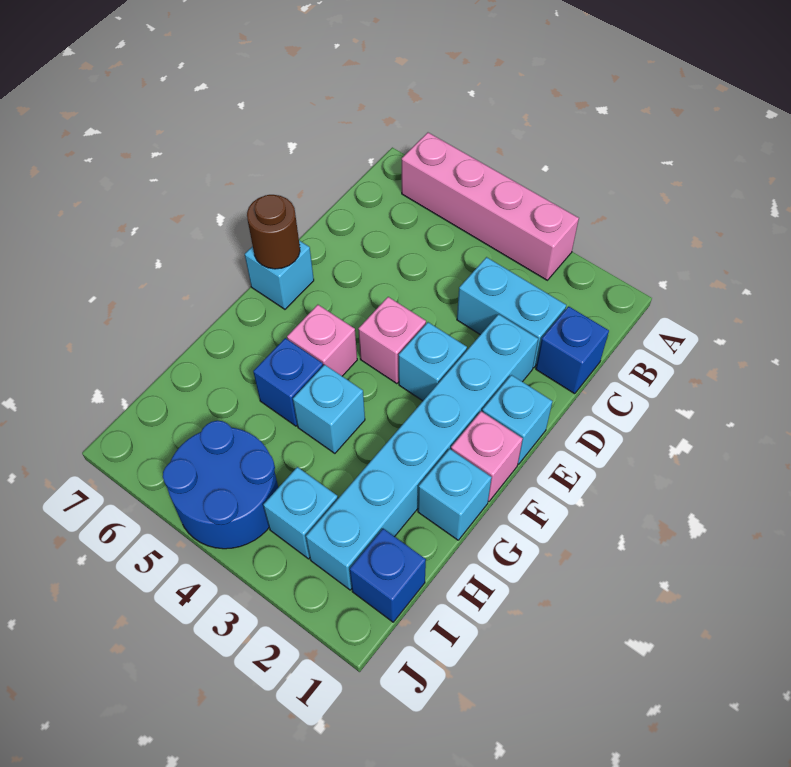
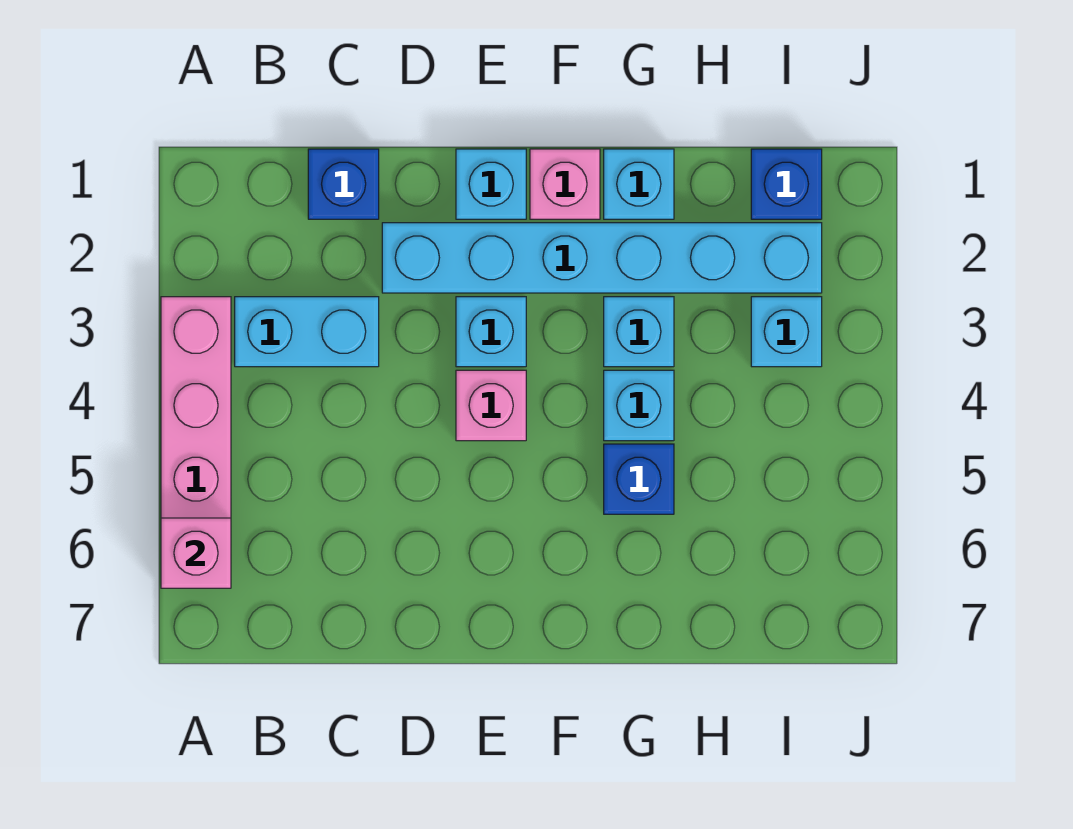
cyan 1x2 brick [457,257,566,368] -> cyan 1x2 brick turned to [235,297,379,367]
cyan 1x1 brick [245,241,314,309] -> cyan 1x1 brick moved to [604,297,674,367]
brown 1x1 round brick [247,195,300,269] -> none
pink 1x1 brick [287,305,357,376] -> pink 1x1 brick moved to [161,518,231,588]
blue 2x2 round brick [163,421,278,549] -> none

